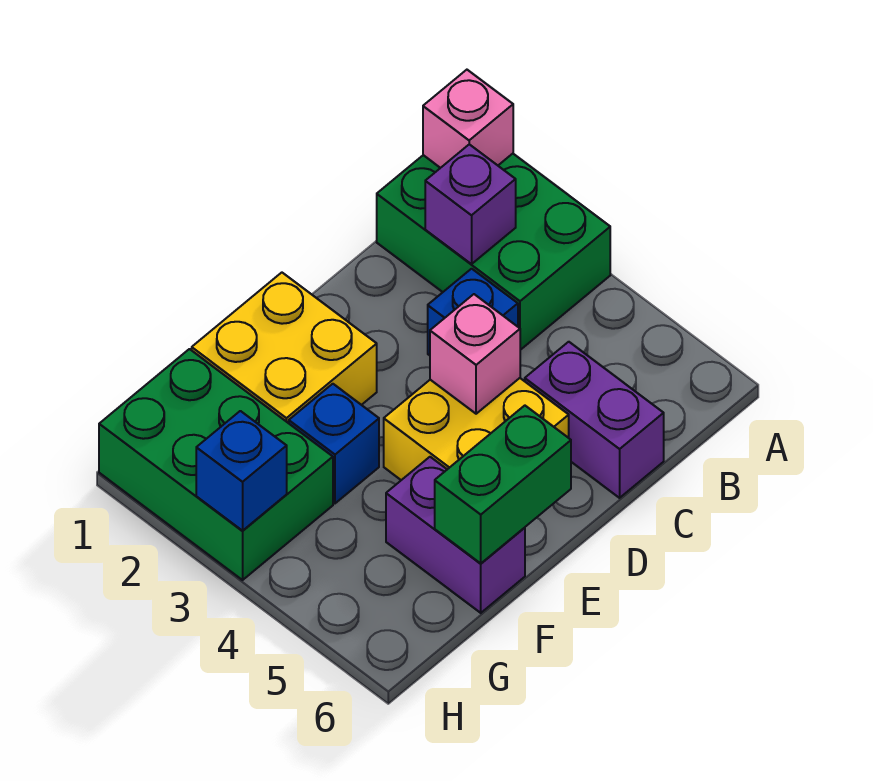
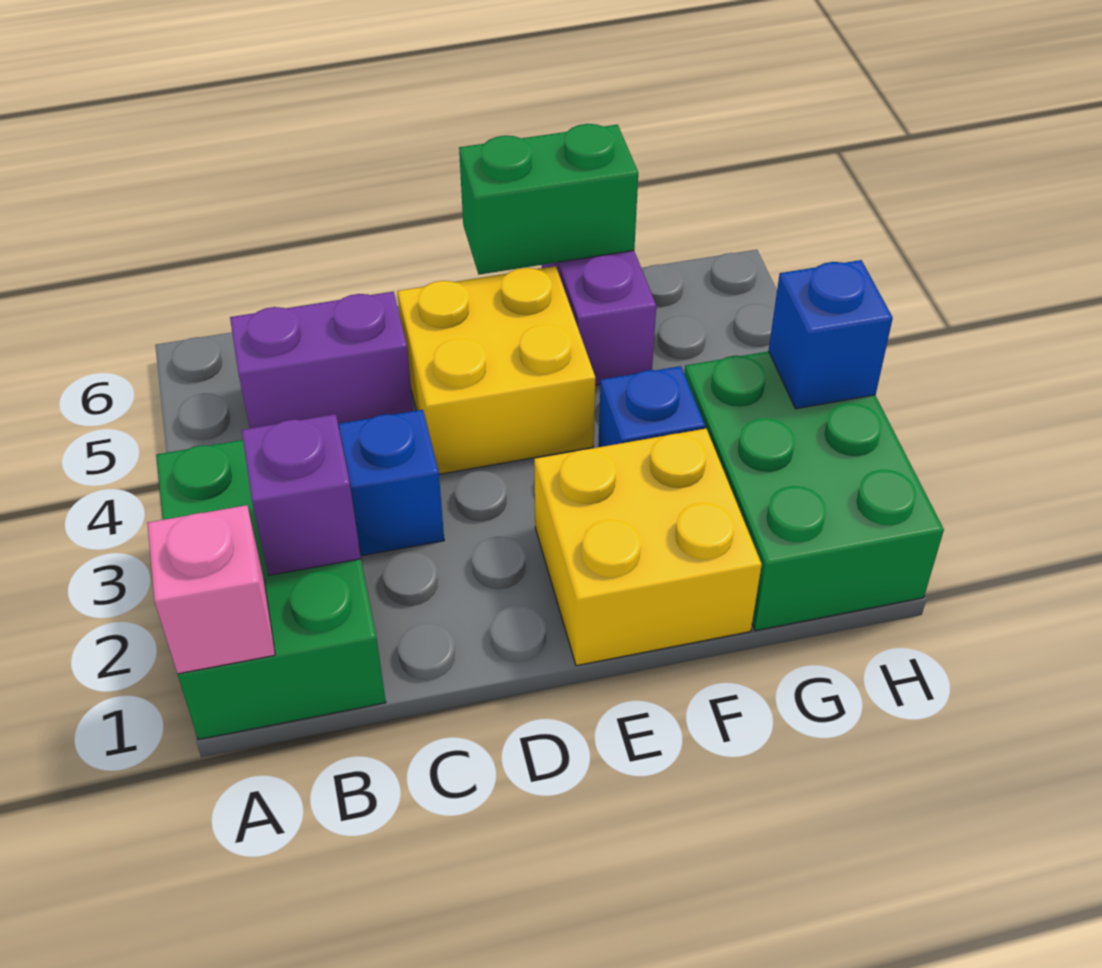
purple 1x2 brick [525,342,664,498] -> purple 1x2 brick turned to [230,292,413,428]
pink 1x1 brick [430,294,520,414] -> none

